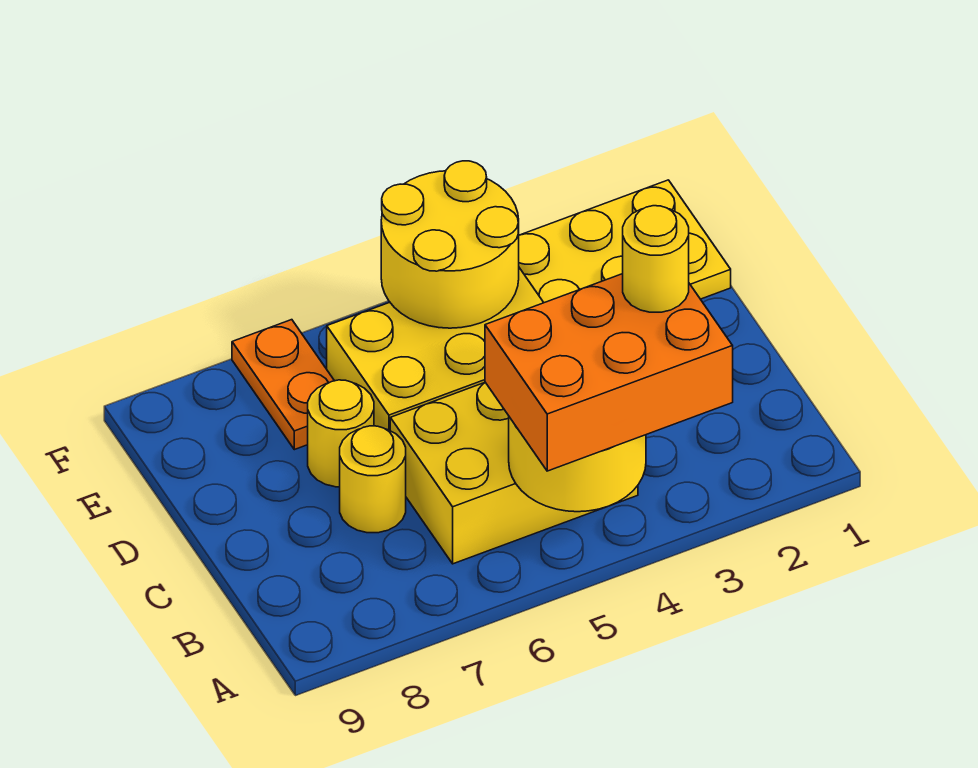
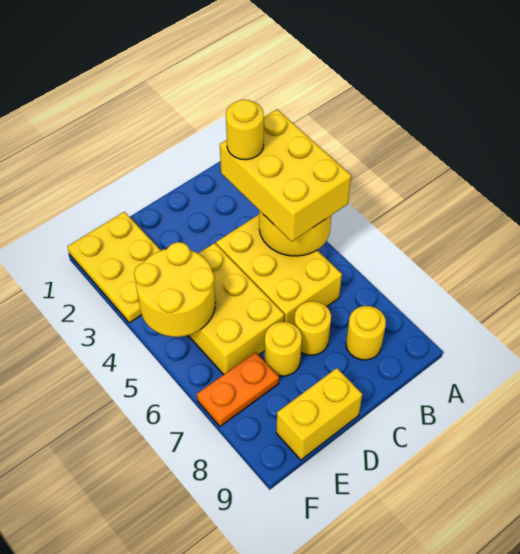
orange 2x3 brick [485,274,733,471] -> yellow 2x3 brick [220,109,351,241]
none -> yellow 1x1 round brick [346,306,386,360]
none -> yellow 1x2 brick [276,368,362,460]

